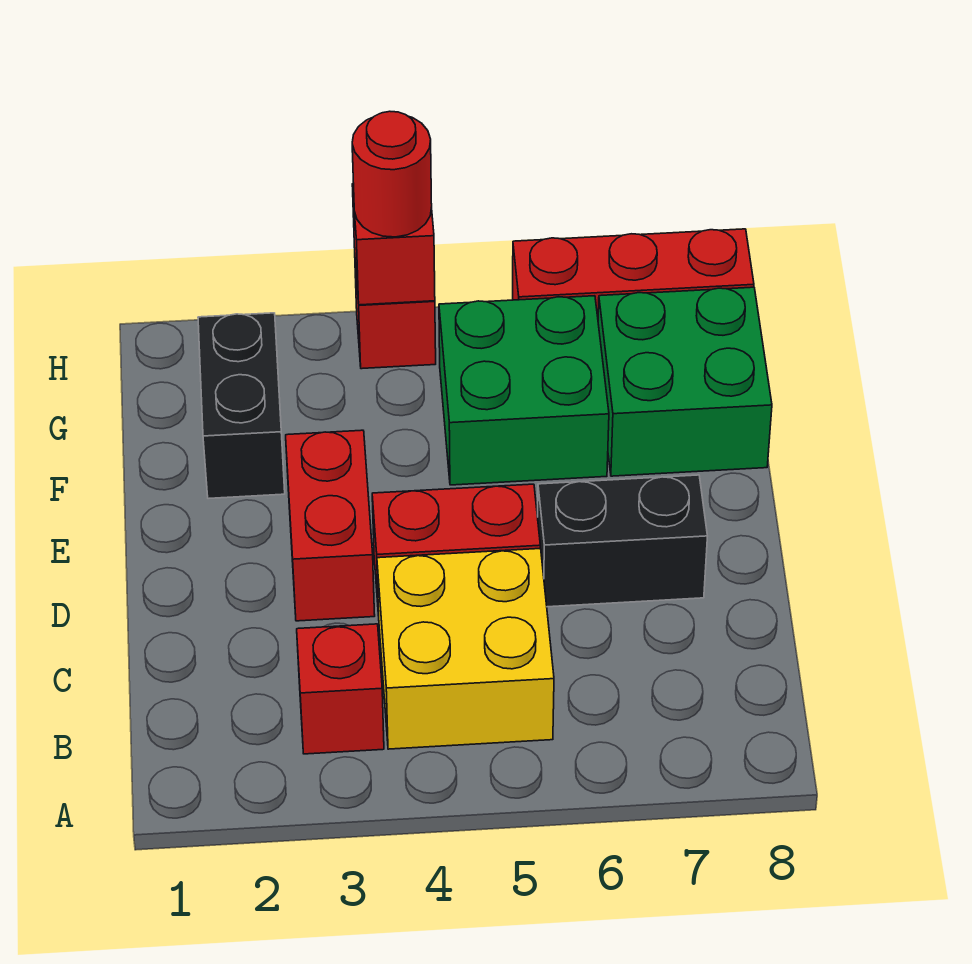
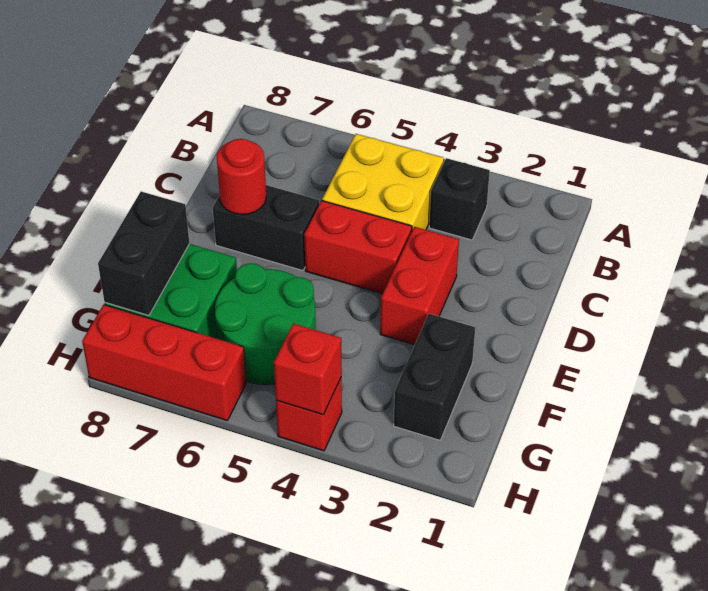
red 1x1 brick [297,624,384,754] -> black 1x1 brick [429,158,490,240]
green 2x2 brick [439,296,609,485] -> green 2x2 round brick [215,263,316,384]
none -> black 1x2 brick [98,192,190,316]
red 1x1 round brick [352,111,432,237] -> red 1x1 round brick moved to [217,139,266,214]

